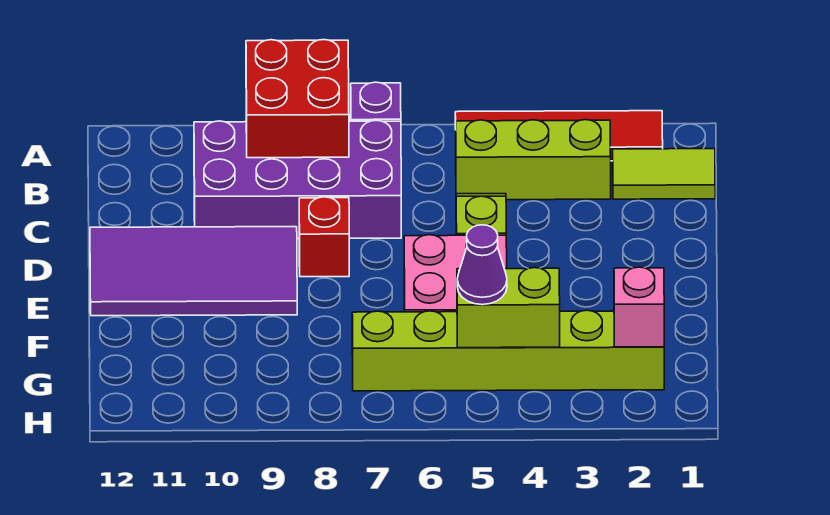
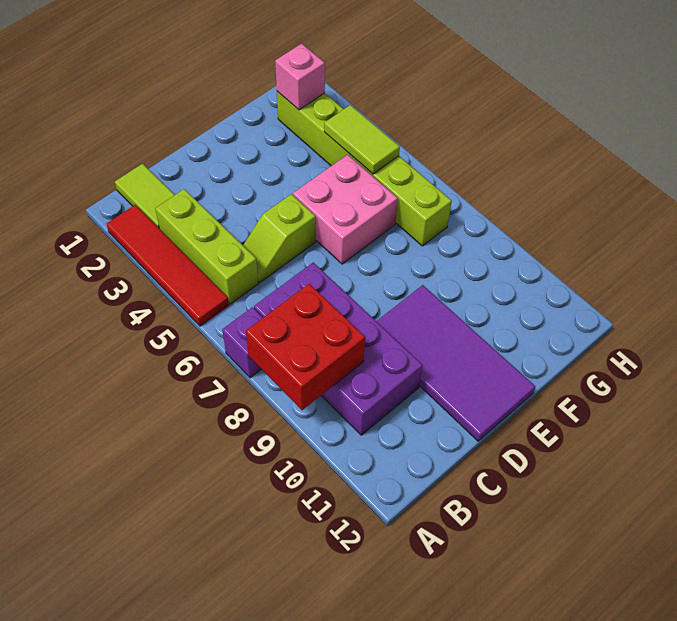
red 1x1 brick [299,197,349,277] -> none
lime 1x2 brick [457,268,560,348] -> lime 1x2 tile [324,105,400,174]
purple 1x1 cone [457,225,507,305] -> none

